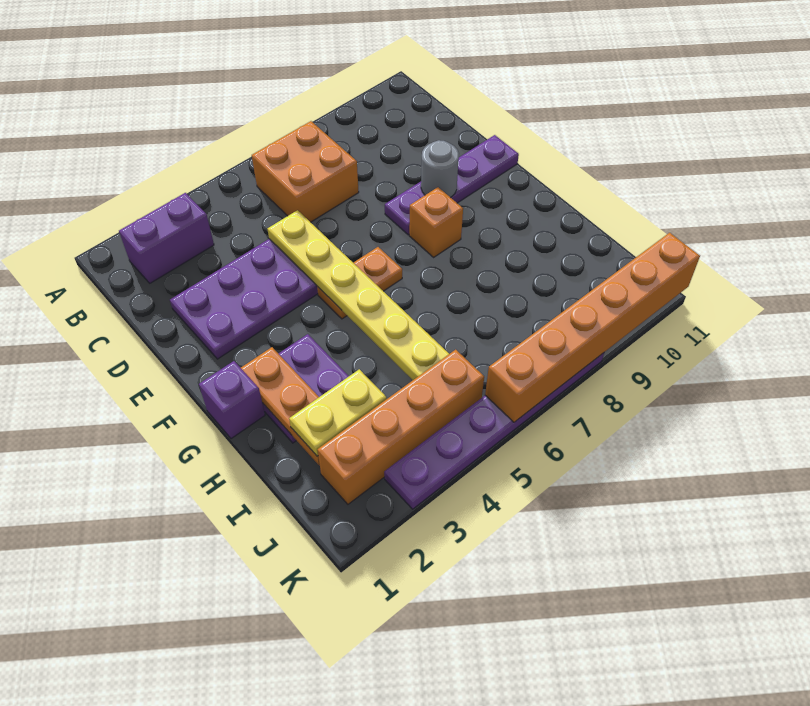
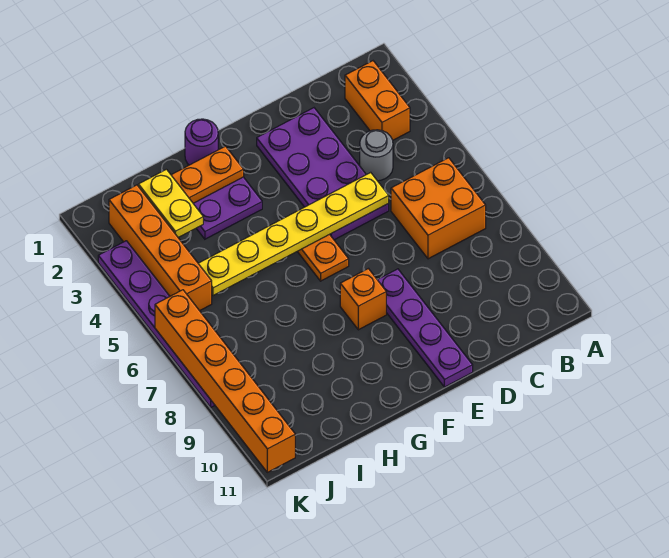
purple 1x2 brick [119,193,214,283] -> orange 1x2 brick [345,61,410,140]
grey 1x1 round brick [421,140,459,198] -> grey 1x1 round brick moved to [360,130,393,181]
purple 1x1 brick [199,361,265,439] -> purple 1x1 round brick [185,119,218,165]

